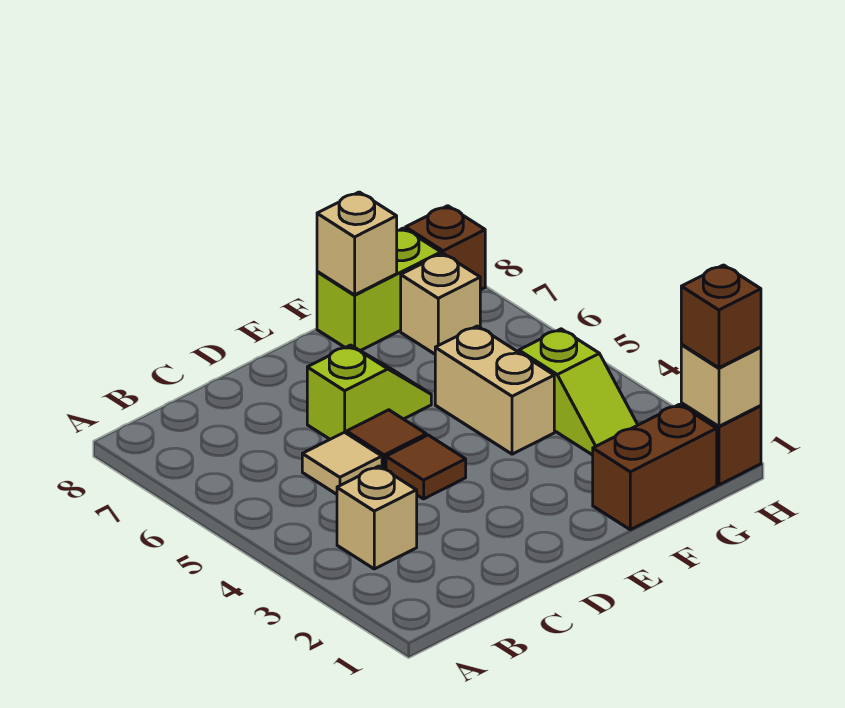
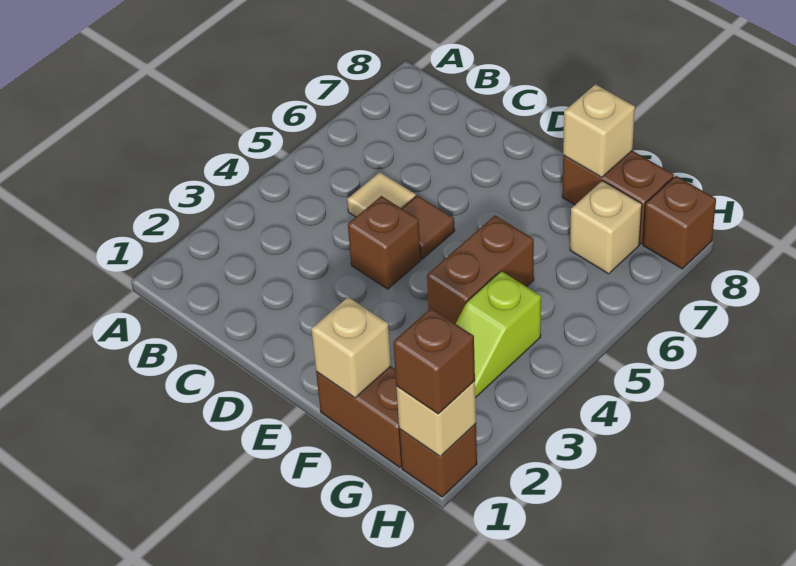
tan 1x1 brick [337,466,417,569] -> tan 1x1 brick moved to [311,297,391,398]
brown 1x1 tile [386,435,466,499] -> brown 1x1 brick [348,196,421,289]
lime 1x2 slope [307,345,431,439] -> none
tan 1x2 brick [435,326,554,454] -> brown 1x2 brick [427,216,534,324]
lime 1x2 brick [317,228,441,351] -> brown 1x2 brick [562,151,674,244]

